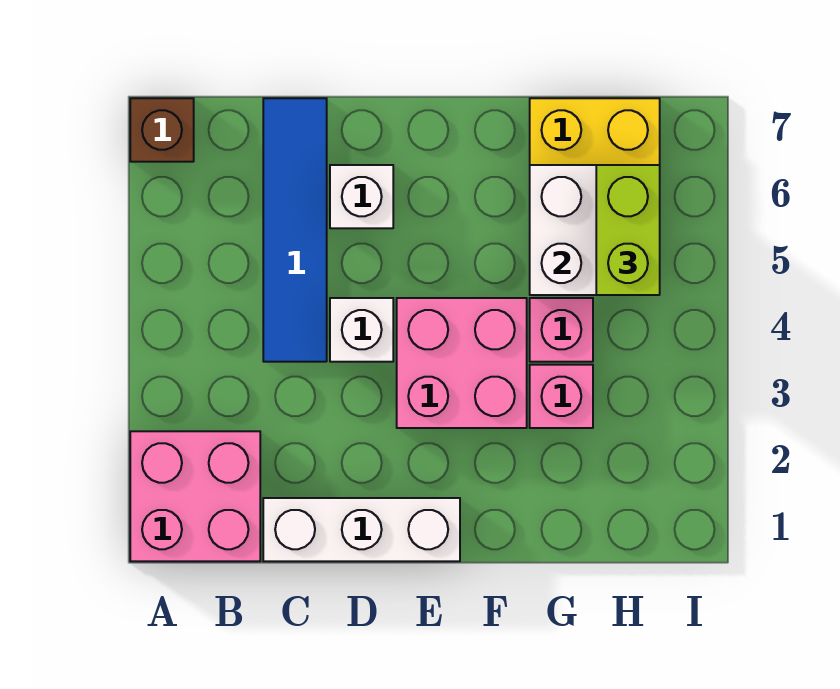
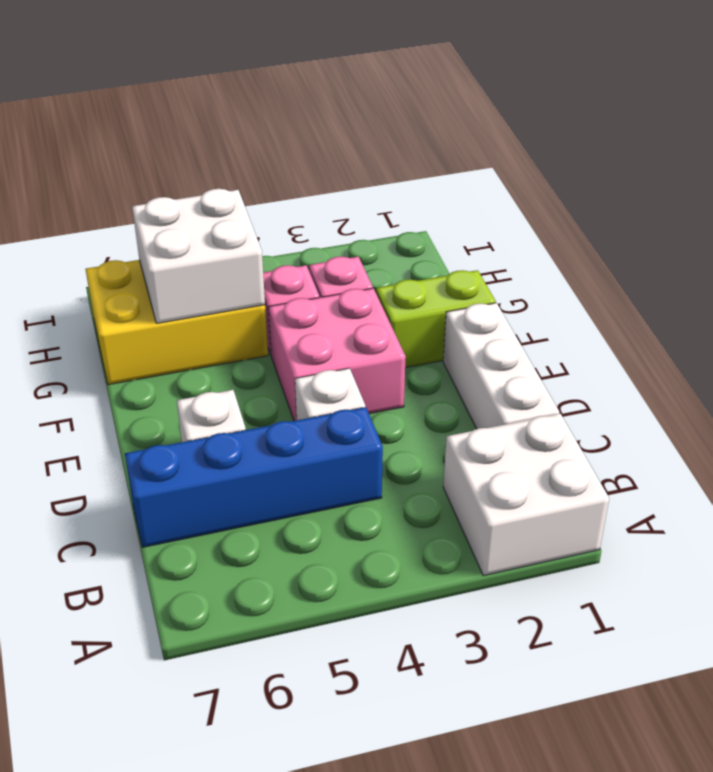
pink 2x2 brick [130,431,260,561] -> white 2x2 brick [443,414,609,576]
brown 1x1 brick [130,98,194,162] -> none
blue 1x4 tile [263,98,327,362] -> blue 1x4 brick [125,407,383,547]
lime 1x2 brick [596,165,660,295] -> lime 1x2 brick moved to [376,270,496,368]

